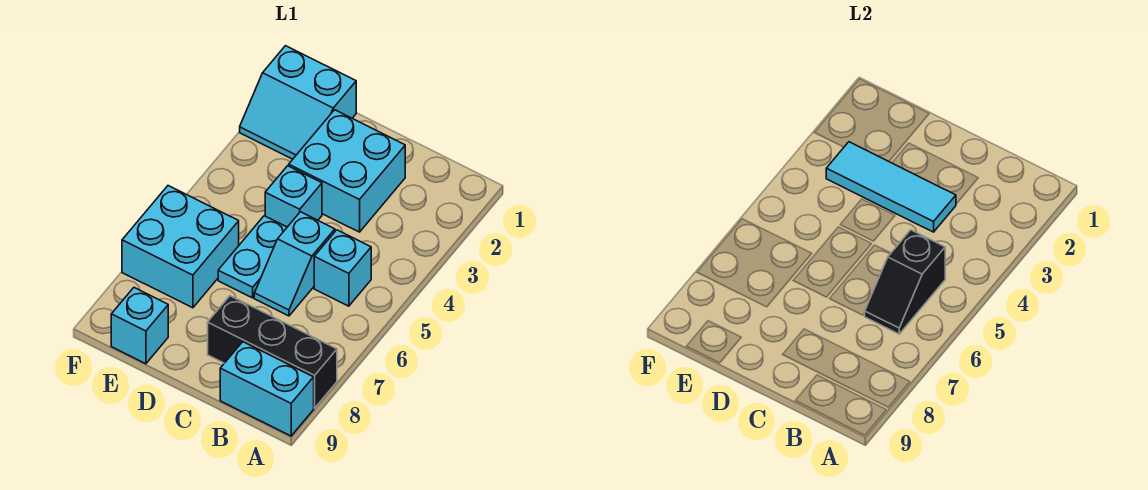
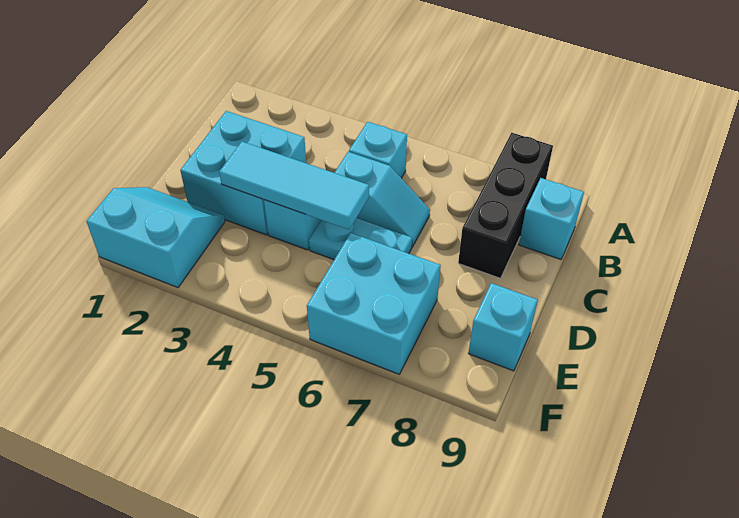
cyan 1x2 brick [220,342,314,436] -> cyan 1x1 brick [519,178,584,259]
black 1x2 slope [864,230,945,334] -> none
cyan 1x3 tile [826,142,956,232] -> cyan 1x3 tile turned to [219,141,369,230]
cyan 2x2 slope [240,46,356,159] -> cyan 2x2 slope turned to [87,187,225,288]

